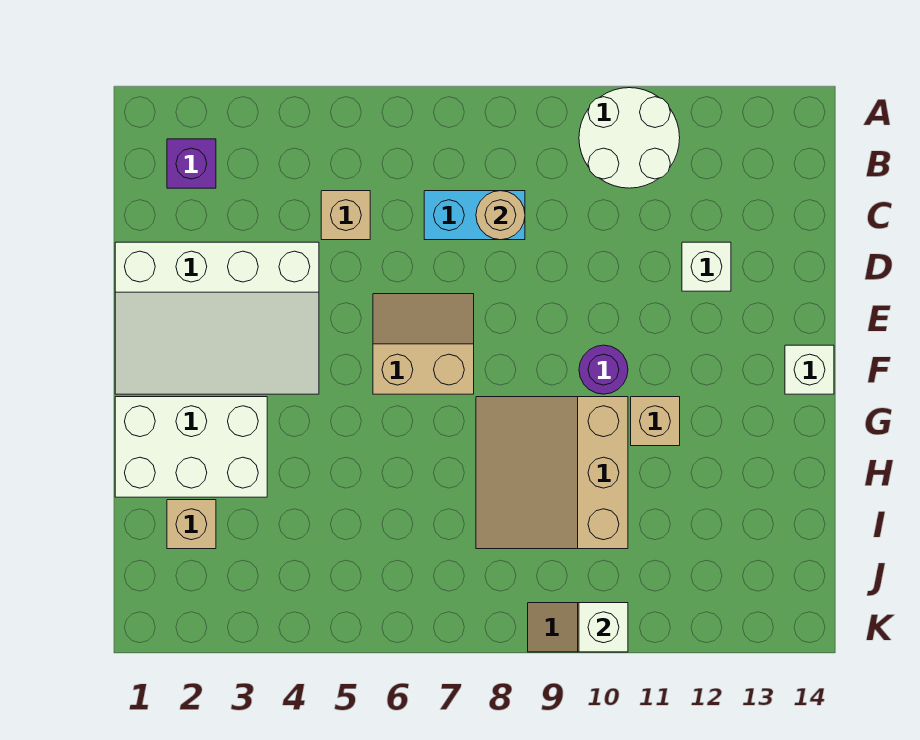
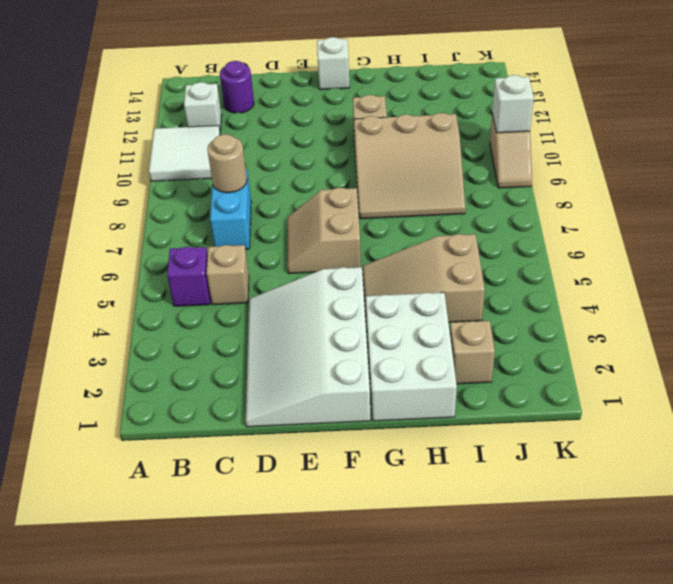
white 2x2 round brick [579,88,680,188] -> white 2x2 tile [149,125,220,181]
purple 1x1 brick [167,139,216,188] -> purple 1x1 brick moved to [167,247,210,306]
white 3x4 slope [115,242,319,394] -> white 3x4 slope turned to [246,267,371,427]
white 1x1 brick [682,242,731,291] -> white 1x1 brick moved to [184,82,222,132]
purple 1x1 round brick [579,345,628,394] -> purple 1x1 round brick moved to [220,61,254,113]
none -> tan 2x3 slope [363,234,485,322]

